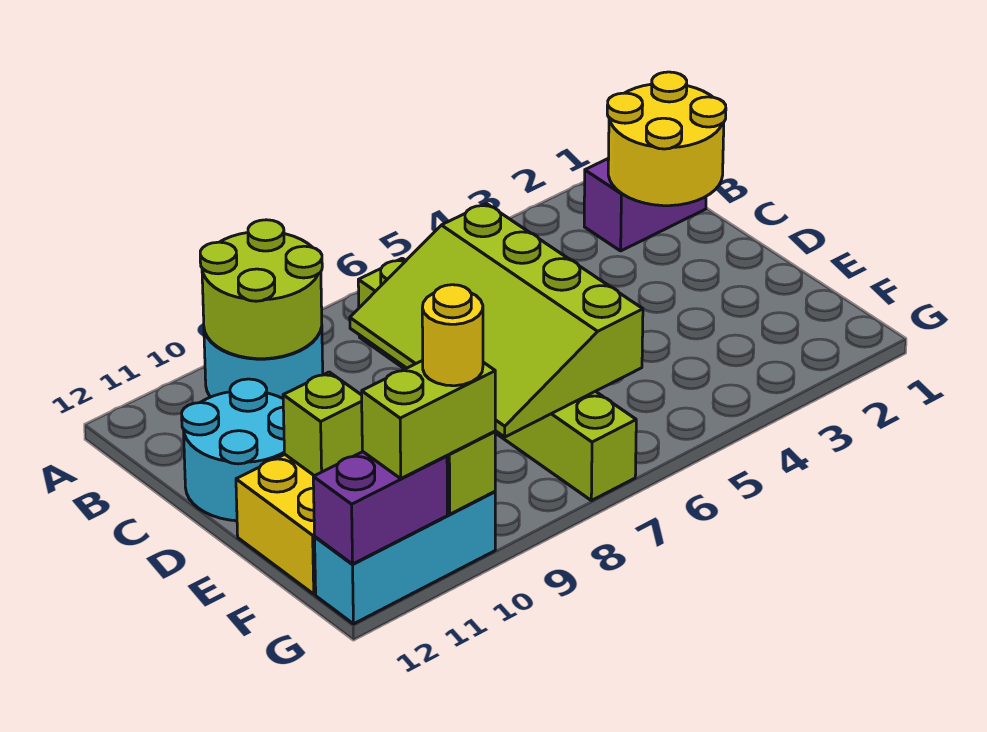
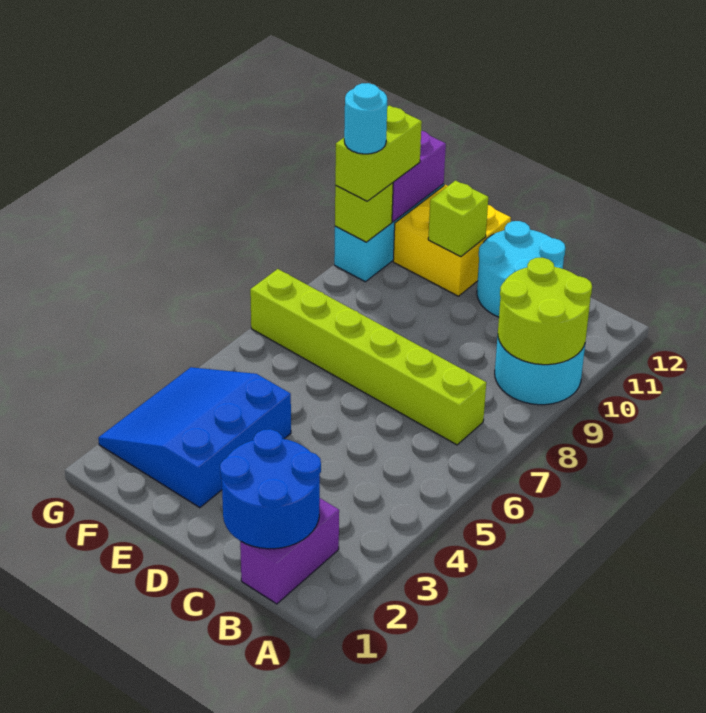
yellow 2x2 round brick [607,72,726,206] -> blue 2x2 round brick [220,429,321,549]
lime 3x4 slope [350,203,643,437] -> none
none -> blue 3x3 slope [98,367,291,508]
yellow 1x1 round brick [422,285,483,386] -> cyan 1x1 round brick [344,83,387,154]

